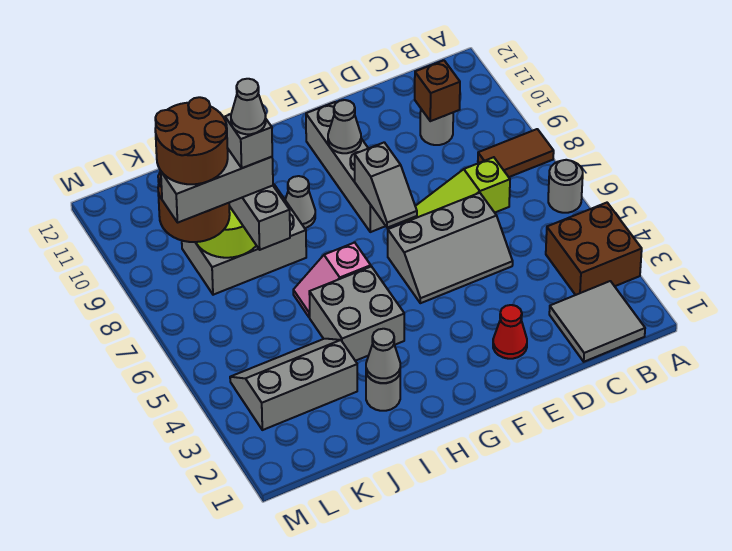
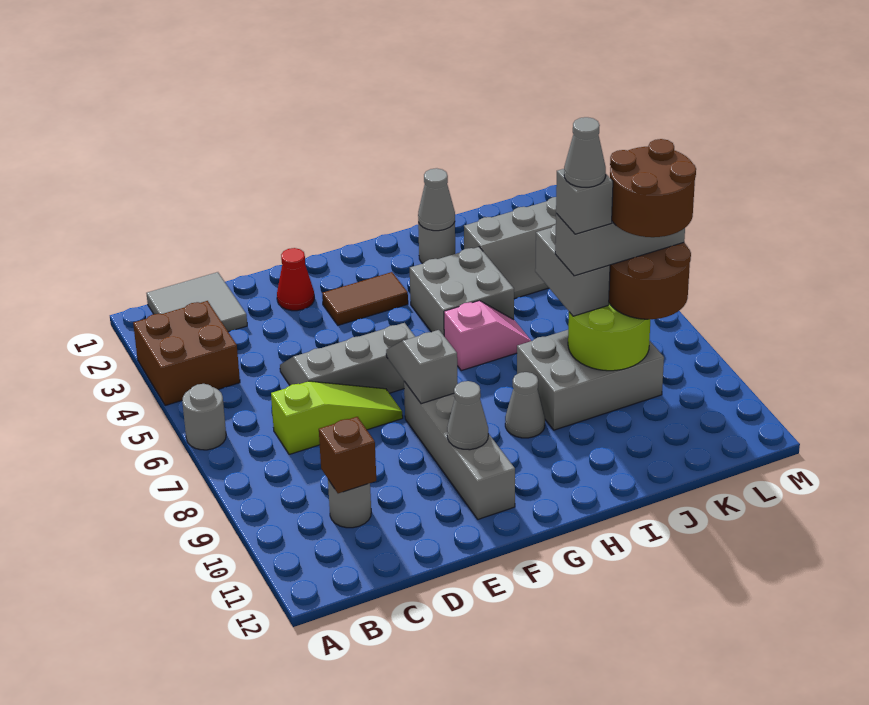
brown 1x2 tile [478,129,554,177] -> brown 1x2 tile moved to [322,272,408,325]

